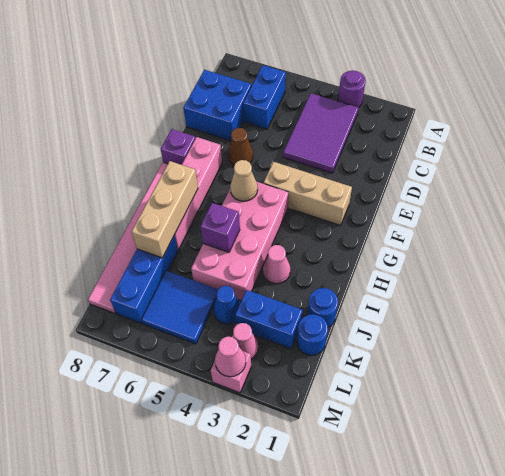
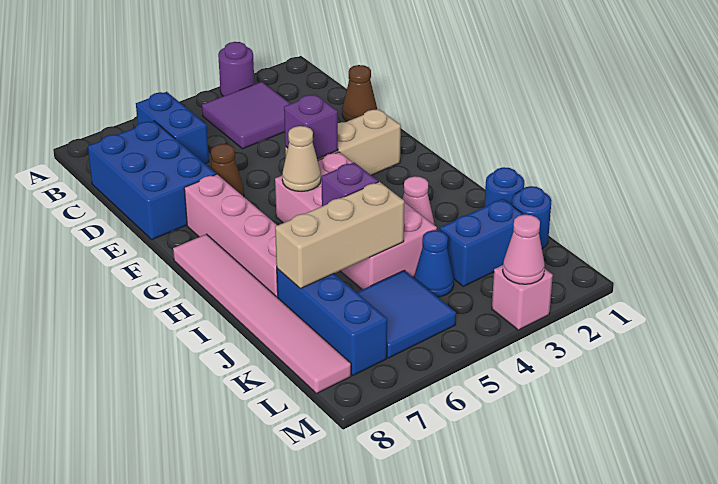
purple 2x3 tile [283,93,359,173] -> purple 2x2 tile [202,82,291,149]
blue 2x2 brick [183,70,252,141] -> blue 2x3 brick [88,121,216,240]
none -> brown 1x1 cone [342,65,377,121]
purple 1x1 brick [161,129,196,165] -> purple 1x1 brick moved to [284,94,338,159]
tan 1x3 brick [131,161,198,258] -> tan 1x3 brick turned to [275,182,404,289]
pink 1x1 cone [232,323,258,359] -> none

